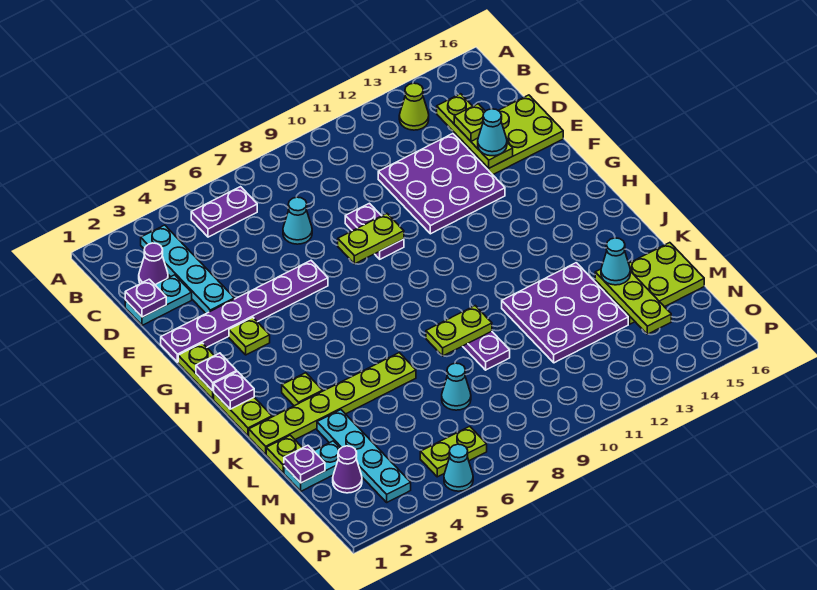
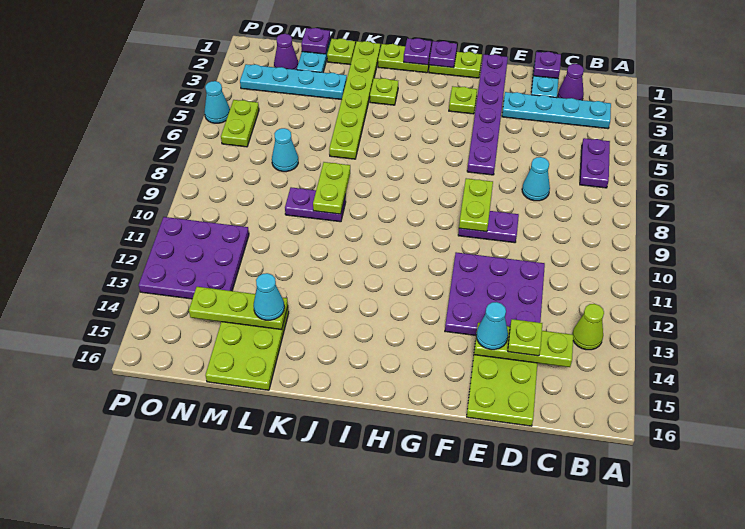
purple 3x3 plate [502,263,628,363] -> purple 3x3 plate moved to [139,217,249,299]

